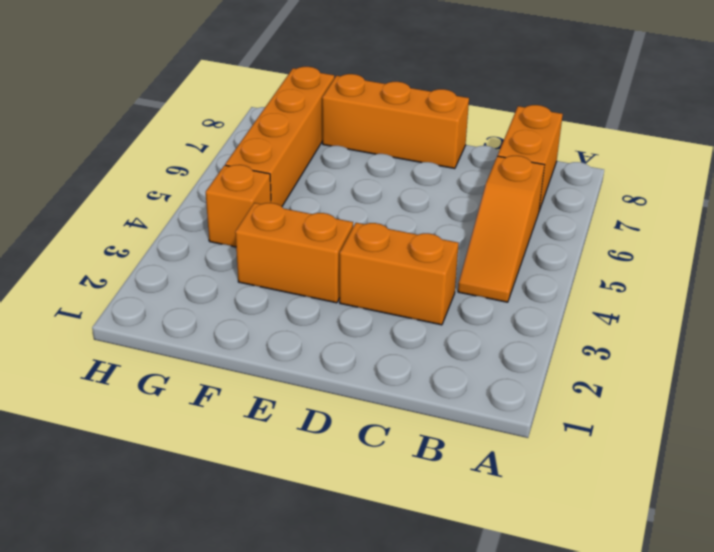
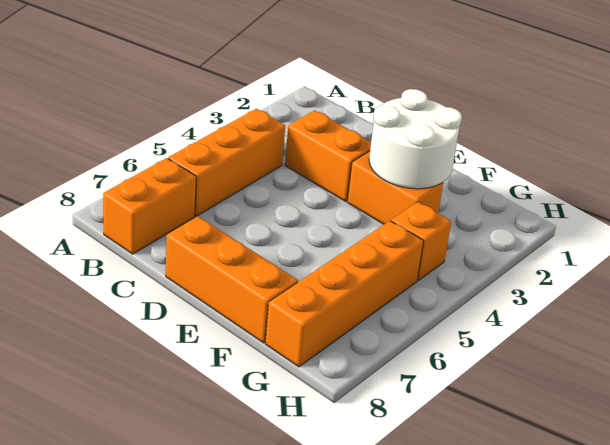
orange 1x3 slope [458,156,544,302] -> orange 1x3 brick [168,109,285,216]
none -> white 2x2 round brick [369,89,462,189]

